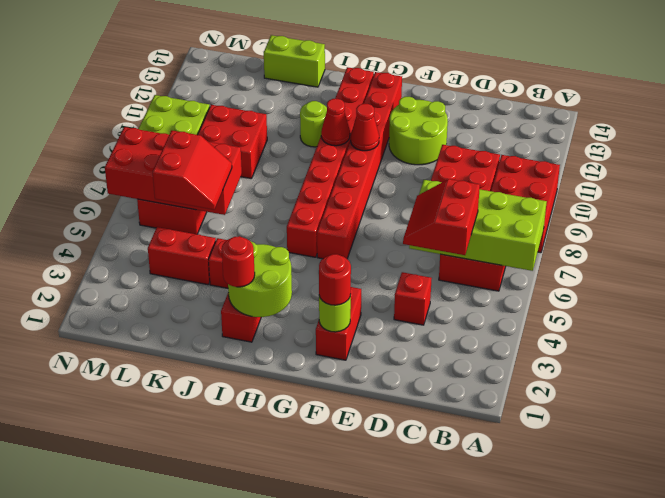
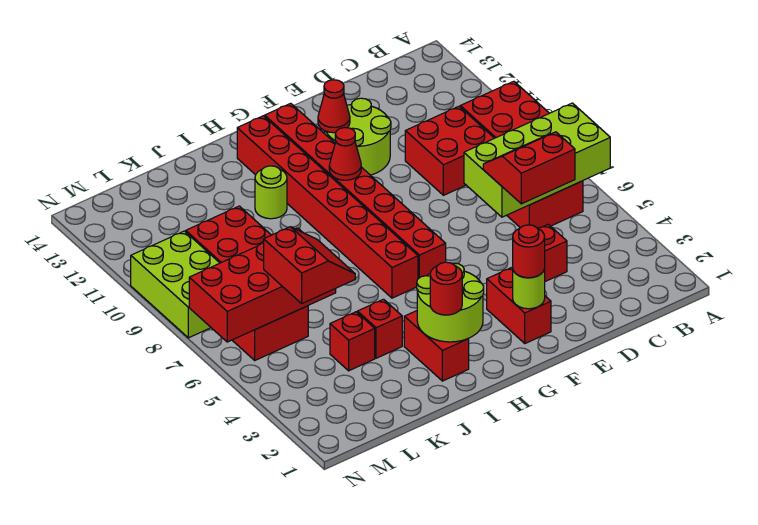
red 2x2 slope [403,179,480,255] -> red 2x2 slope turned to [483,132,575,204]
red 1x1 cone [321,99,350,146] -> red 1x1 cone moved to [318,80,350,133]
lime 1x2 brick [264,35,325,87] -> none
red 1x2 brick [148,227,216,285] -> red 1x1 brick [330,312,375,371]

